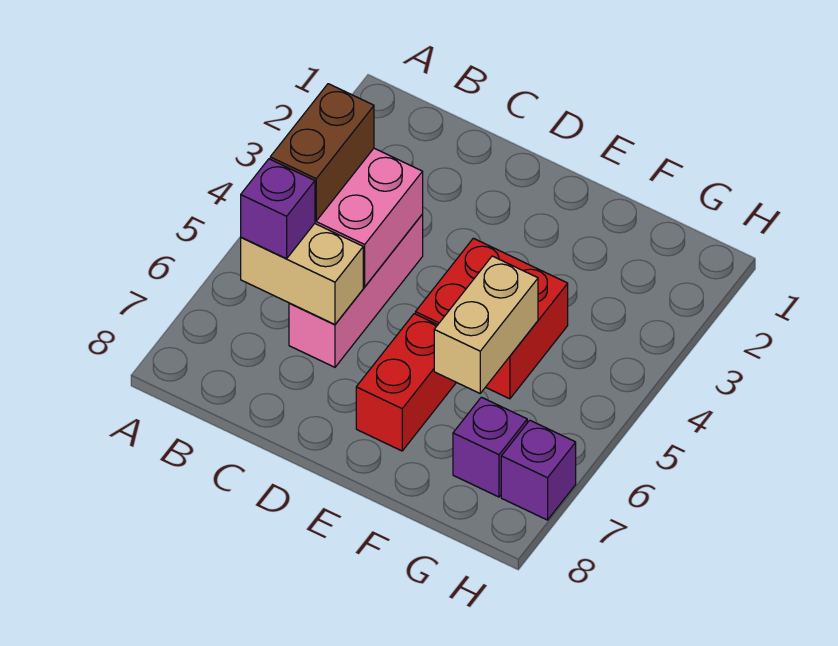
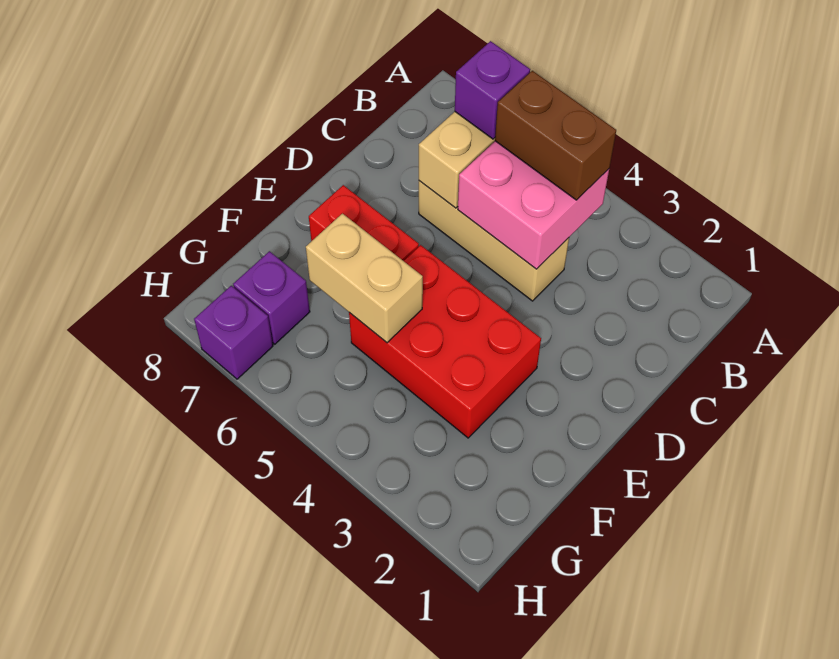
pink 1x3 brick [289,214,423,367] -> tan 1x3 brick [419,181,569,301]
red 2x2 brick [415,238,568,399] -> red 2x3 brick [349,245,541,438]

